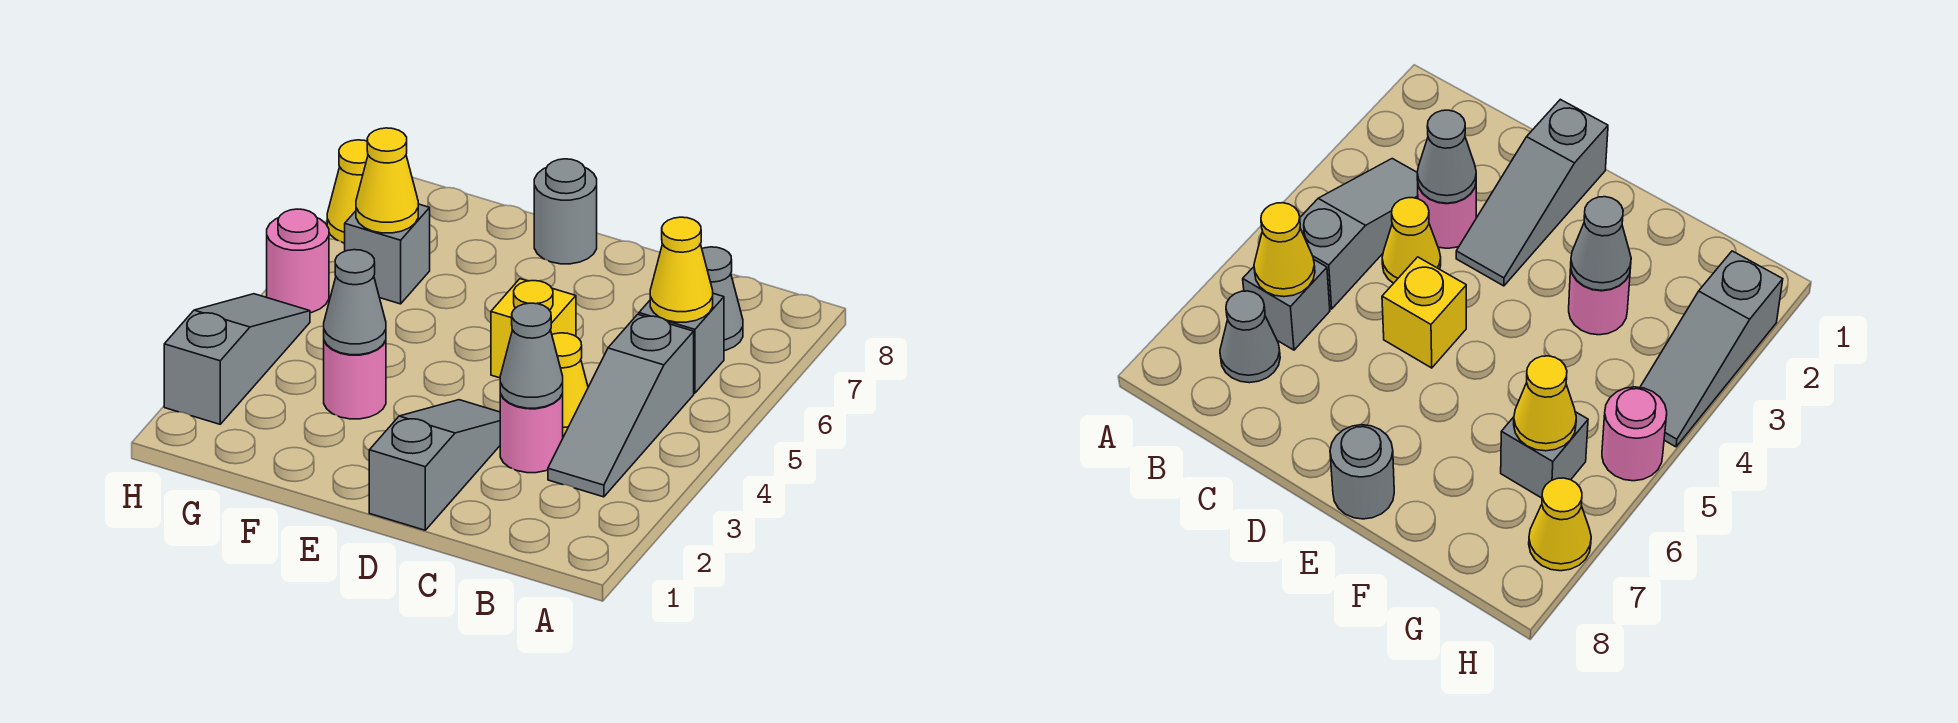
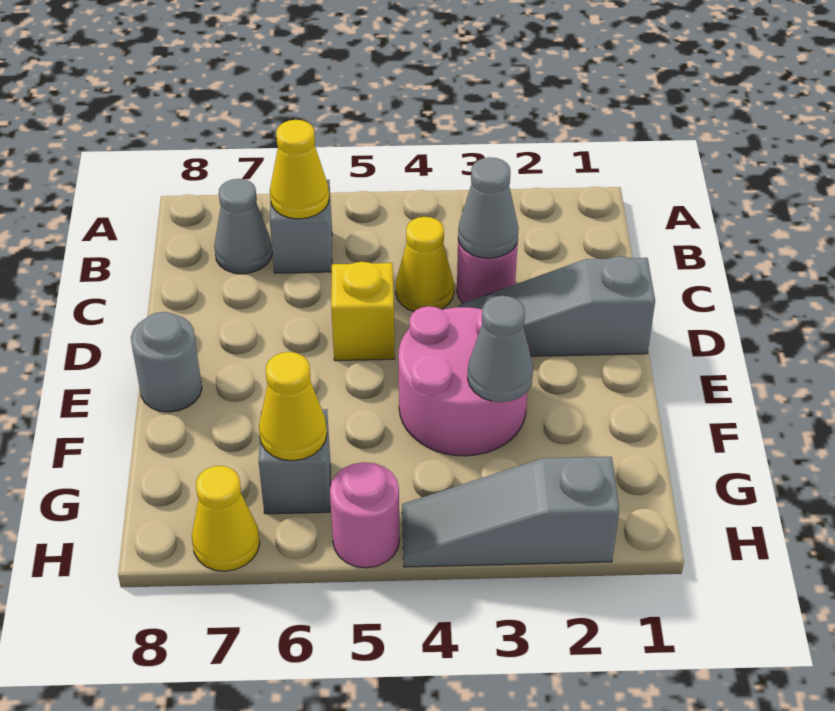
grey 1x3 slope [548,314,694,497] -> none
pink 1x1 round brick [324,341,386,419] -> pink 2x2 round brick [398,306,530,456]

